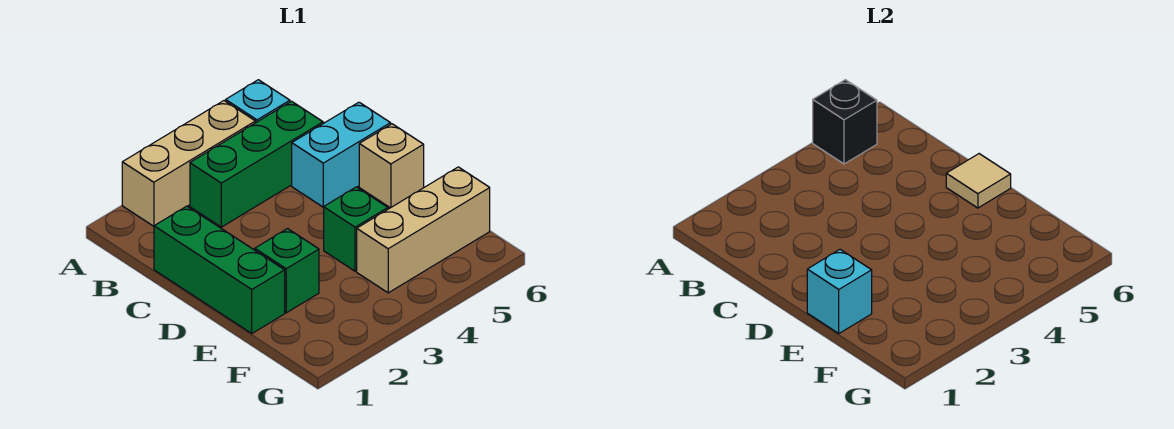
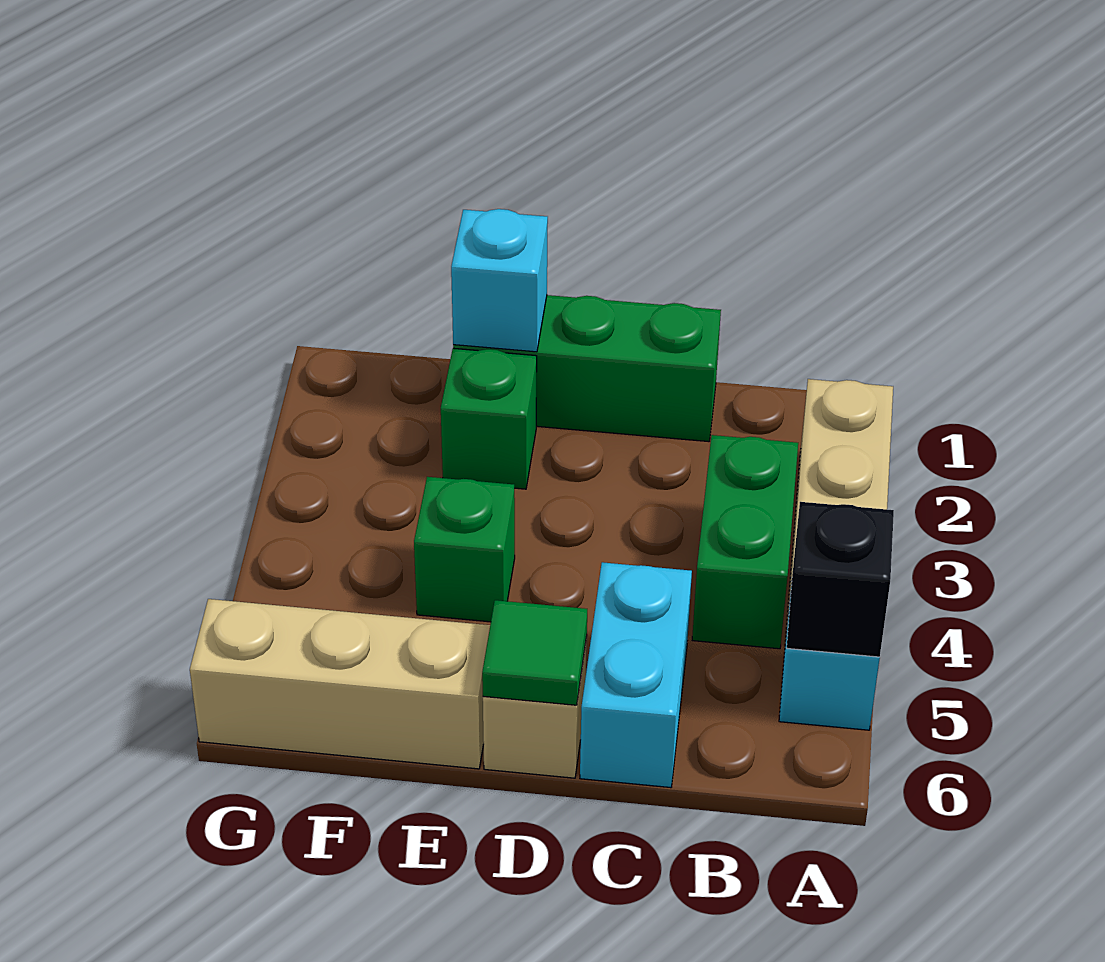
green 1x3 brick [190,101,323,227] -> green 1x2 brick [692,435,798,649]
tan 1x1 tile [946,154,1011,208] -> green 1x1 tile [482,600,587,705]
tan 1x3 brick [357,167,490,293] -> tan 1x3 brick turned to [190,599,490,769]

